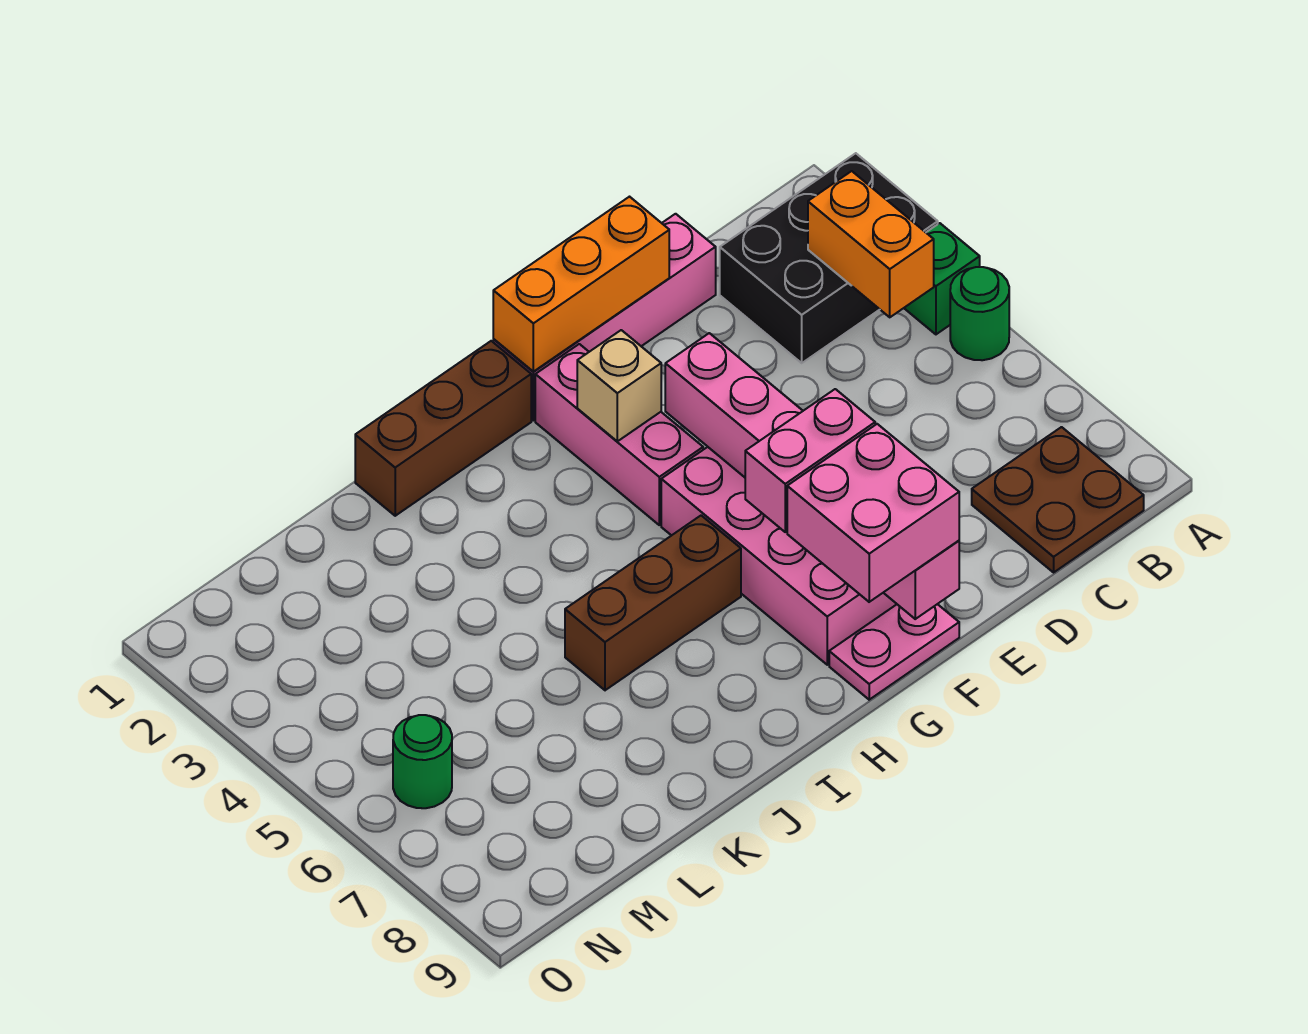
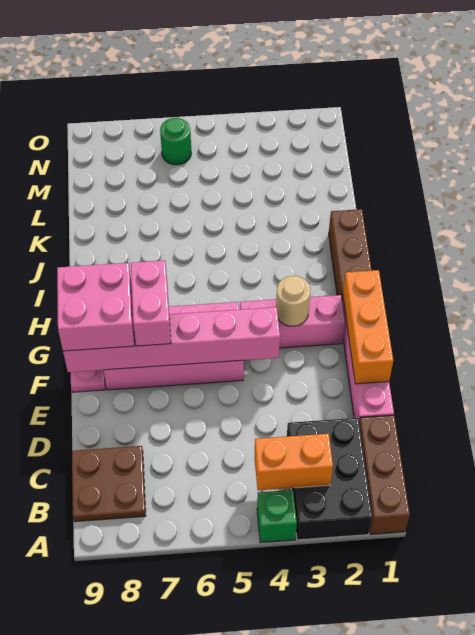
green 1x1 round brick [950,267,1009,360] -> none
tan 1x1 brick [577,330,661,441] -> tan 1x1 round brick [276,276,311,326]
brown 1x3 brick [565,515,741,690] -> brown 1x3 brick moved to [359,415,410,534]

